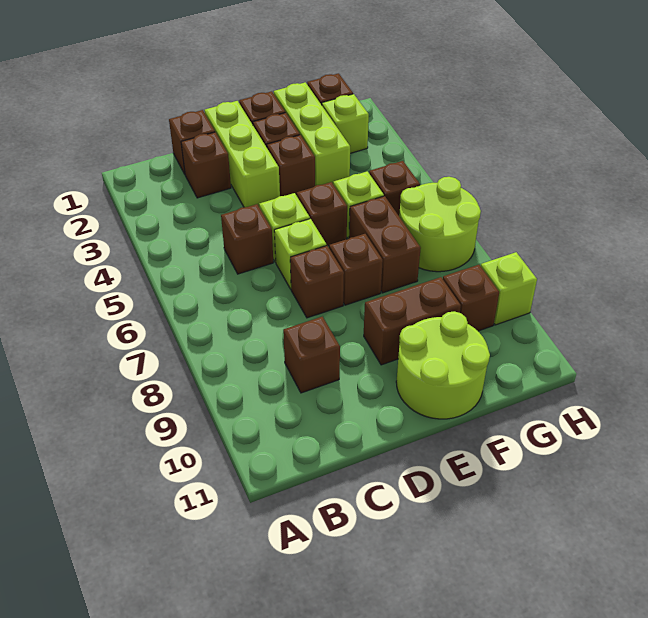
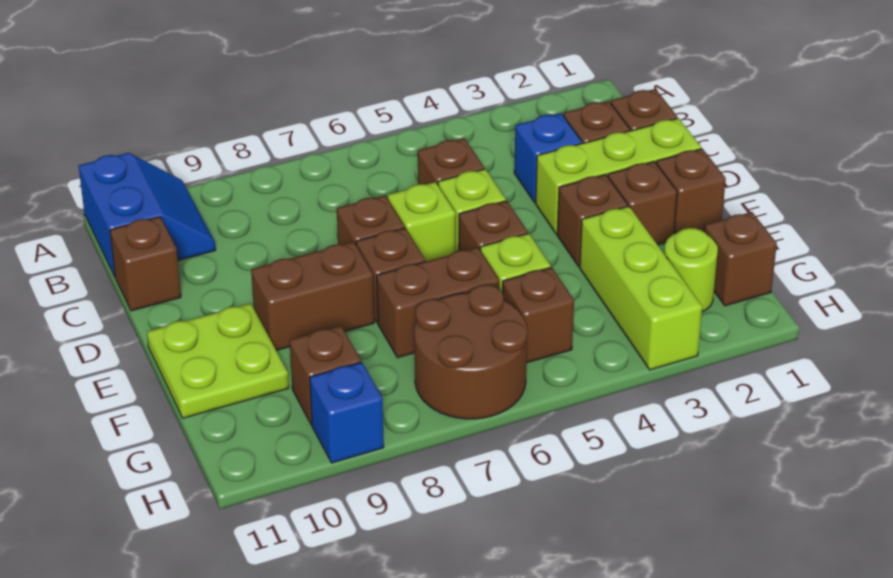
none -> blue 2x2 slope [79,153,215,276]
none -> blue 1x1 brick [514,113,582,203]
brown 1x1 brick [283,317,340,393] -> brown 1x1 brick moved to [110,217,181,311]
brown 1x2 brick [364,277,461,365] -> brown 1x2 brick turned to [251,242,374,351]
lime 2x2 round brick [396,311,490,419] -> lime 2x2 plate [147,303,289,418]
lime 1x3 brick [274,82,350,186] -> lime 1x3 brick turned to [580,206,702,370]
lime 1x1 brick [322,94,369,153] -> lime 1x1 round brick [664,228,718,312]
lime 2x2 round brick [399,177,481,272] -> brown 2x2 round brick [415,285,527,419]
lime 1x1 brick [481,252,537,325] -> blue 1x1 brick [310,362,384,463]

